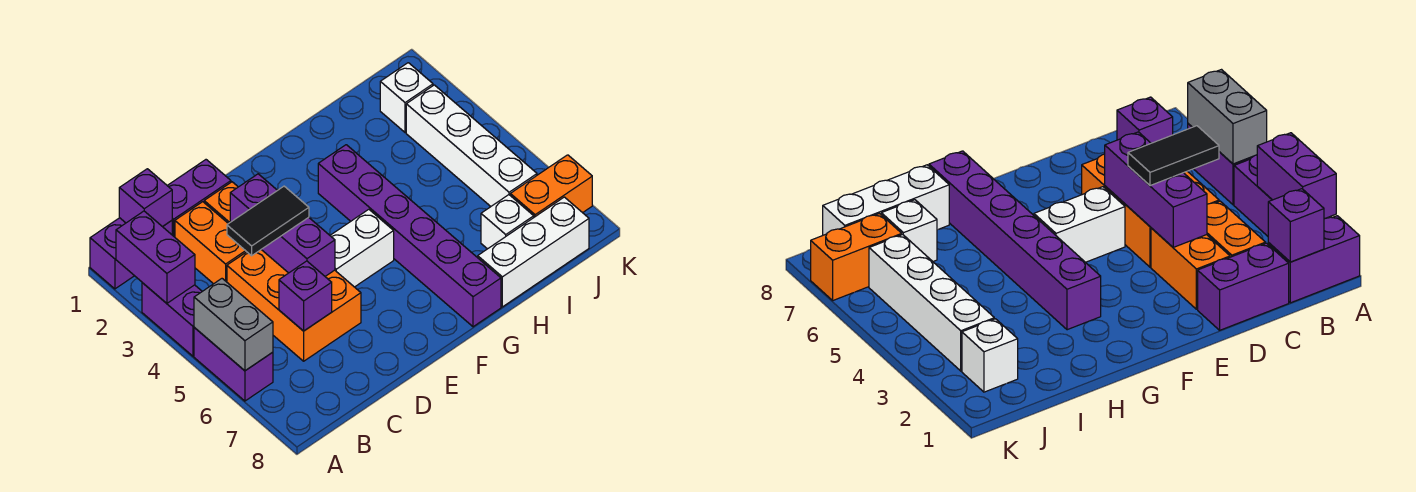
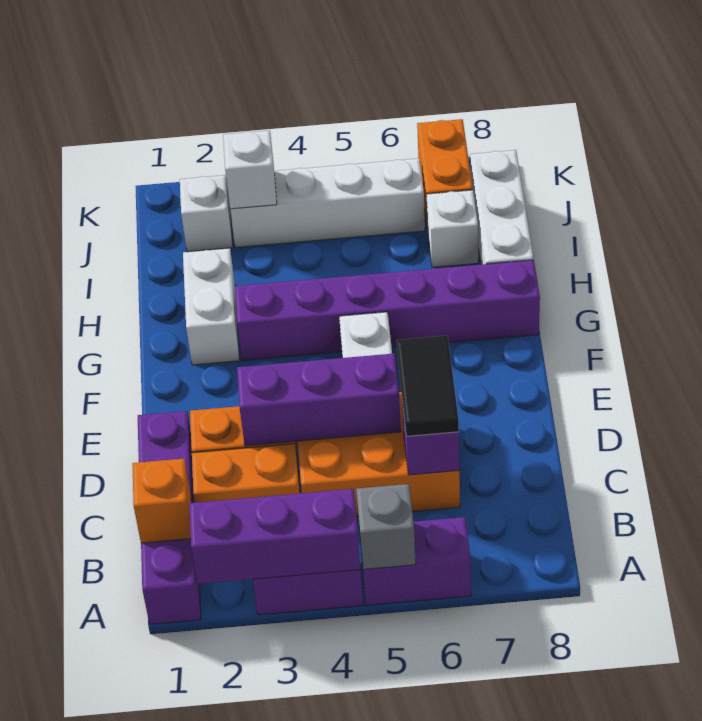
purple 1x2 brick [116,211,195,303] -> purple 1x3 brick [189,489,360,584]
grey 1x2 brick [194,279,273,371] -> grey 1x1 brick [356,484,416,569]
purple 1x1 brick [119,169,172,227] -> orange 1x1 brick [132,459,191,543]
black 1x2 tile [227,186,309,256] -> black 1x2 tile moved to [397,335,459,436]
none -> white 1x2 brick [183,248,240,365]
none -> white 1x1 brick [223,131,277,209]

